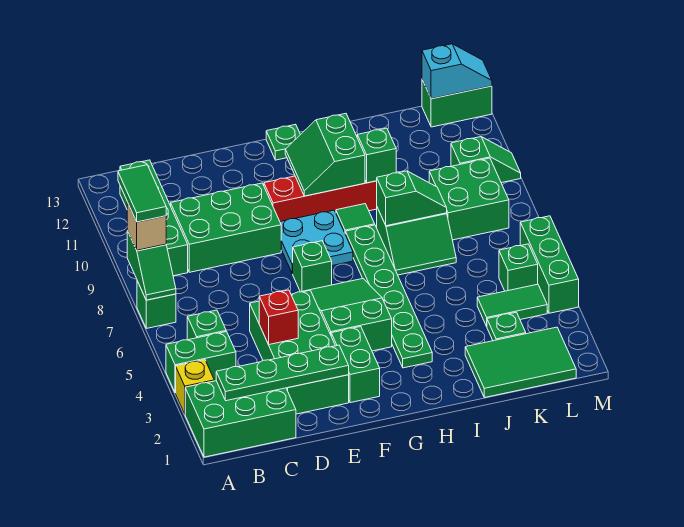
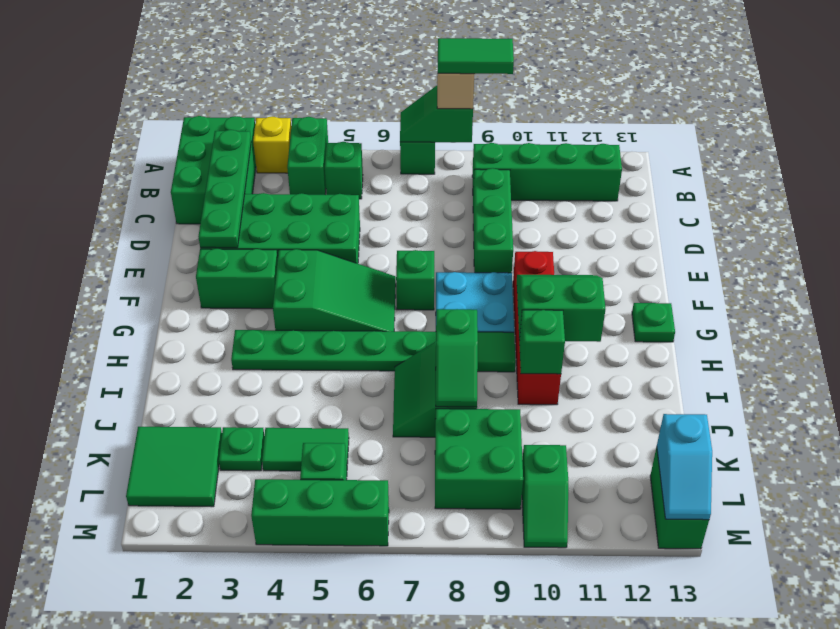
green 2x3 brick [171,183,281,272] -> green 1x3 brick [473,168,513,273]
red 1x1 brick [259,290,298,344] -> none
green 2x3 tile [465,327,576,398] -> green 2x2 tile [126,427,222,507]
green 1x2 tile [477,284,547,326] -> green 1x2 tile turned to [262,428,349,471]

